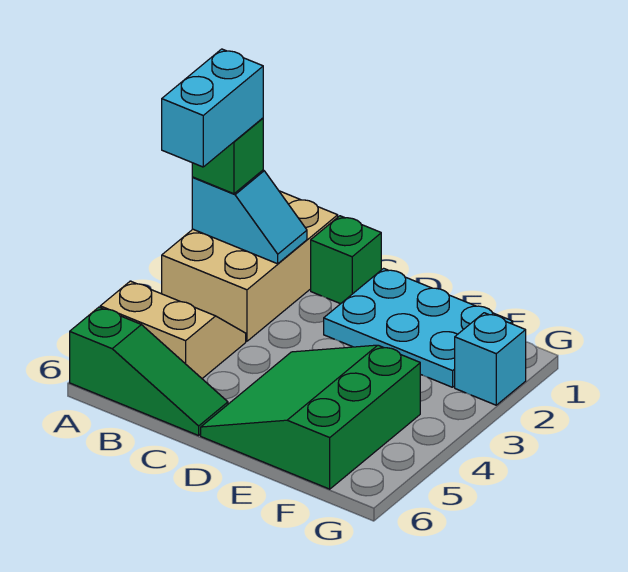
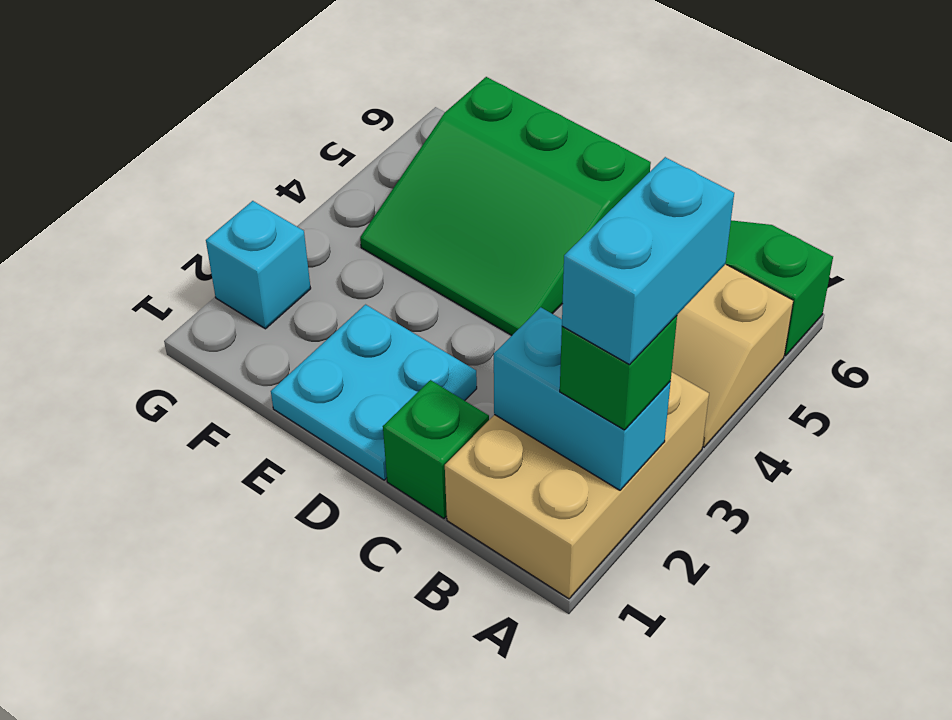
cyan 1x2 slope [192,170,307,264] -> cyan 1x2 brick [494,307,670,490]
cyan 2x3 plate [324,268,513,387] -> cyan 2x2 plate [271,305,477,480]
green 3x3 slope [201,345,420,489] -> green 3x3 slope turned to [360,77,651,335]

